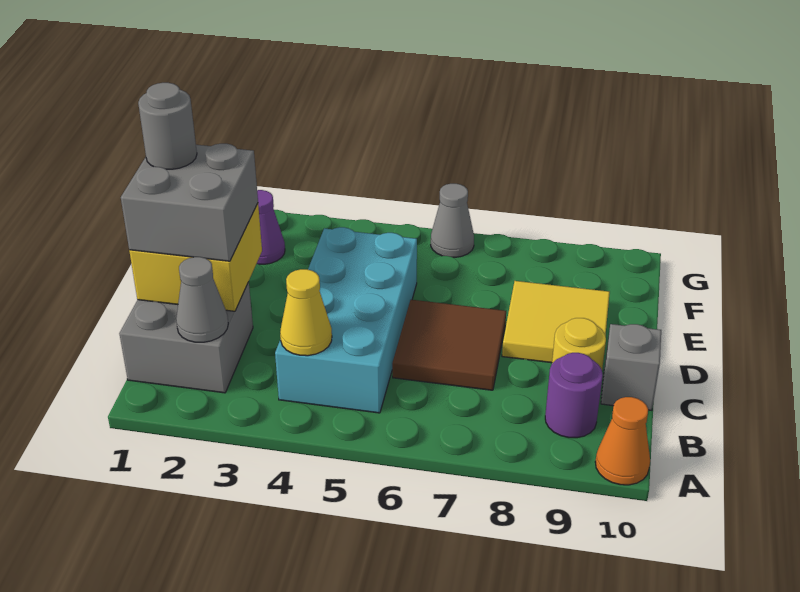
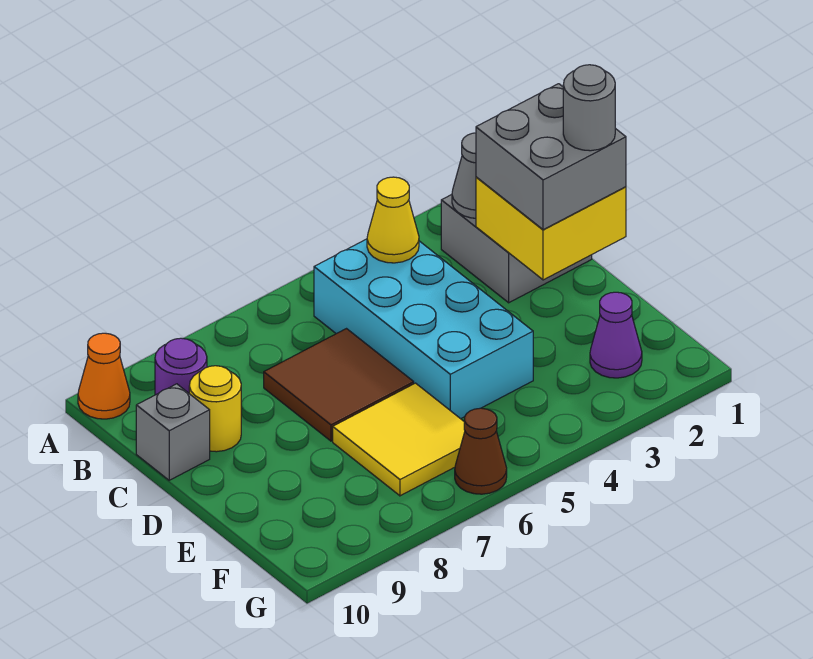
yellow 2x2 tile [502,281,610,363] -> yellow 2x2 tile moved to [333,383,465,496]
grey 1x1 cone [431,184,474,257] -> brown 1x1 cone [455,408,507,494]

